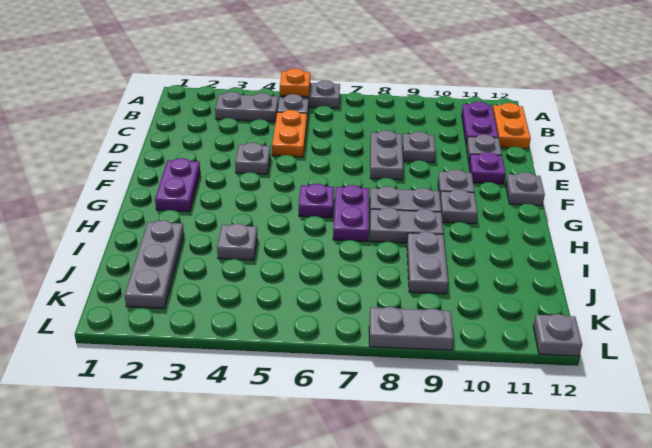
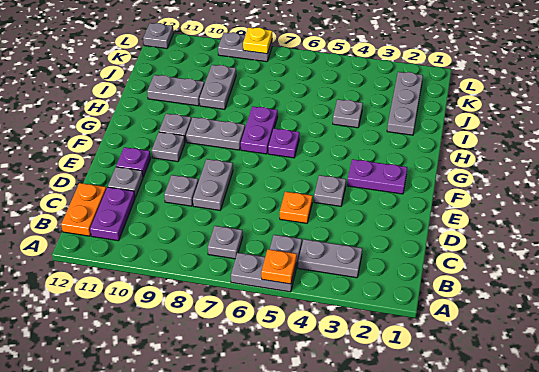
orange 1x2 plate [272,110,307,157] -> orange 1x1 plate [280,192,312,223]
purple 1x2 plate [155,158,200,212] -> purple 1x2 plate turned to [347,159,407,194]
grey 1x1 plate [506,172,545,206] -> grey 1x1 plate moved to [208,226,243,259]
grey 1x2 plate [370,208,443,243] -> grey 1x2 plate moved to [147,75,204,106]
none -> yellow 1x1 plate [243,27,272,54]

